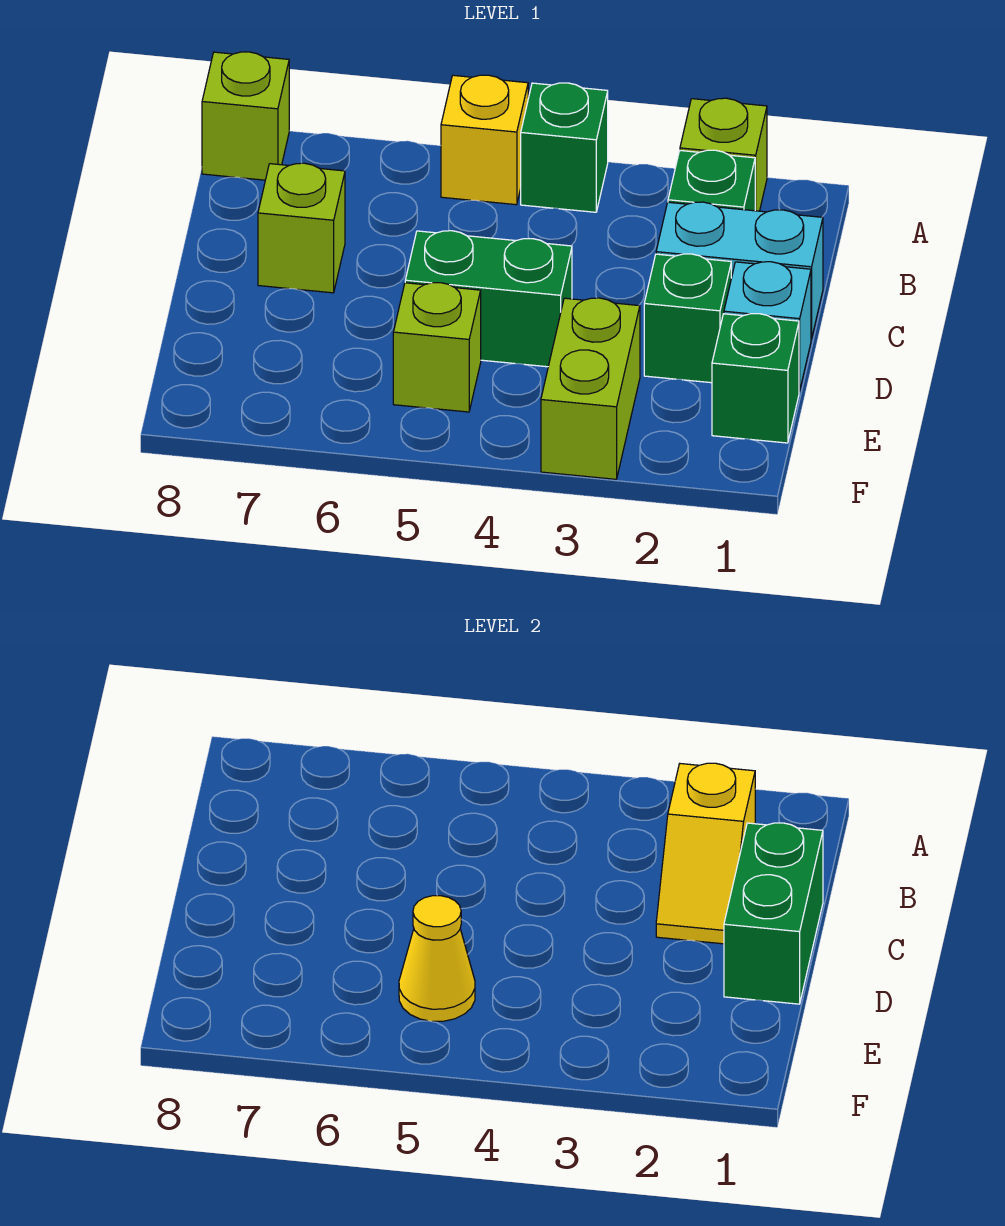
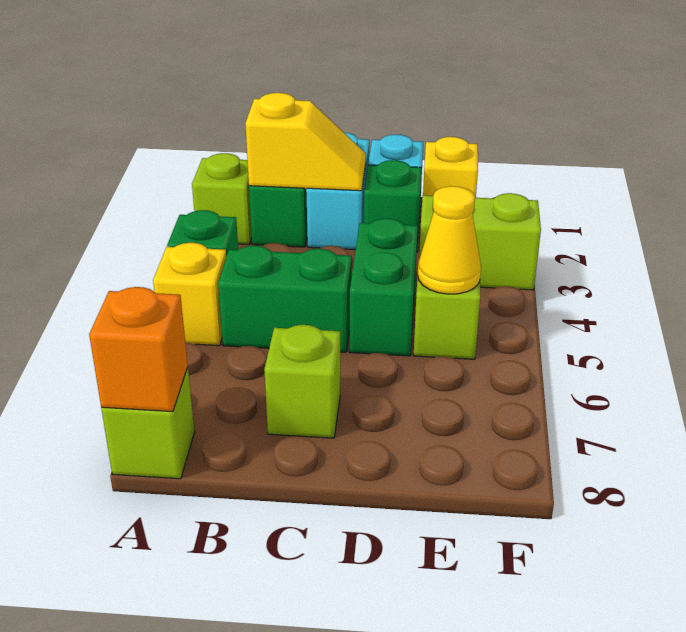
none -> orange 1x1 brick [89,287,188,412]
green 1x2 brick [724,823,823,1004] -> green 1x2 brick moved to [218,246,352,352]
green 1x1 brick [712,314,799,443] -> yellow 1x1 brick [423,137,478,198]

